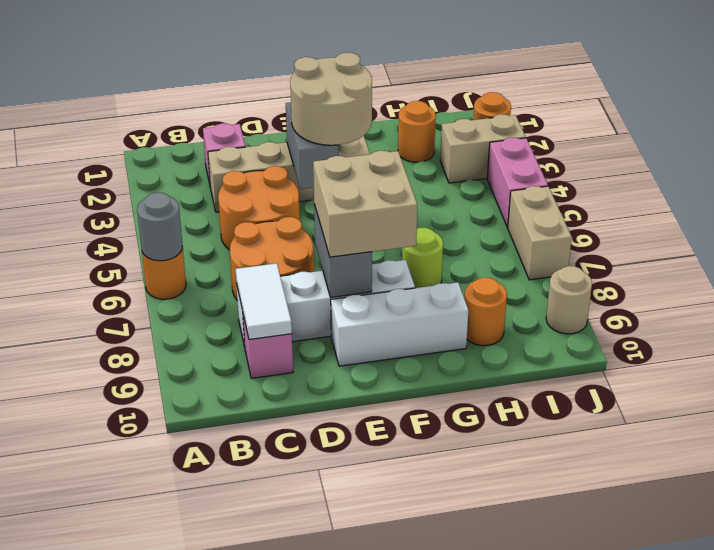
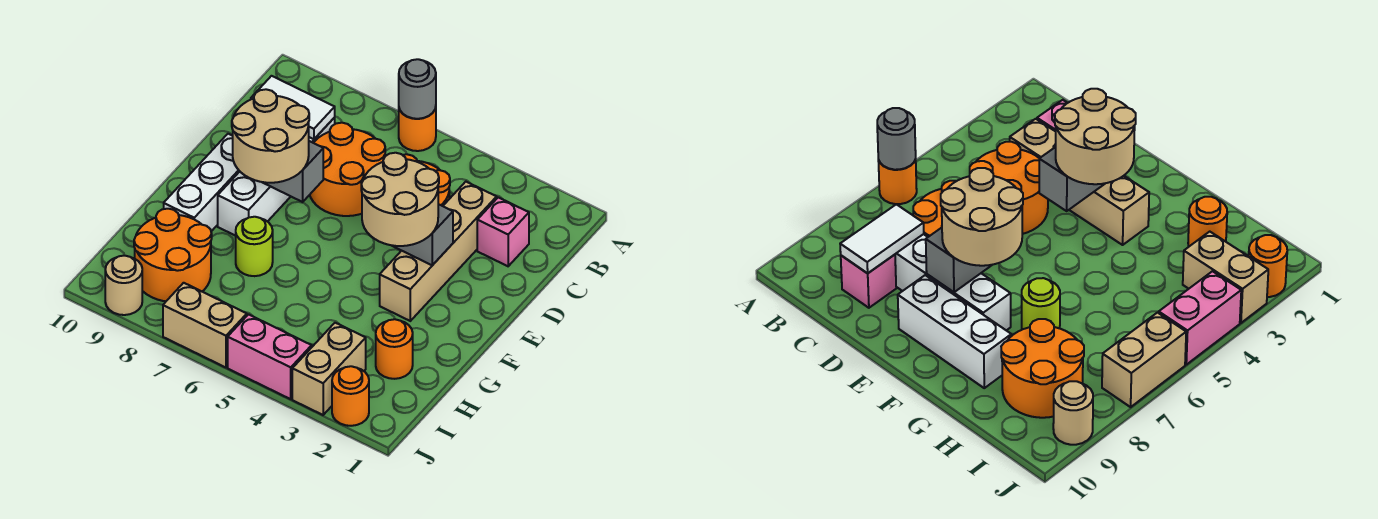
tan 2x2 brick [313,151,417,257] -> tan 2x2 round brick [232,89,309,183]
orange 1x1 round brick [464,277,507,346] -> orange 2x2 round brick [134,209,212,301]

